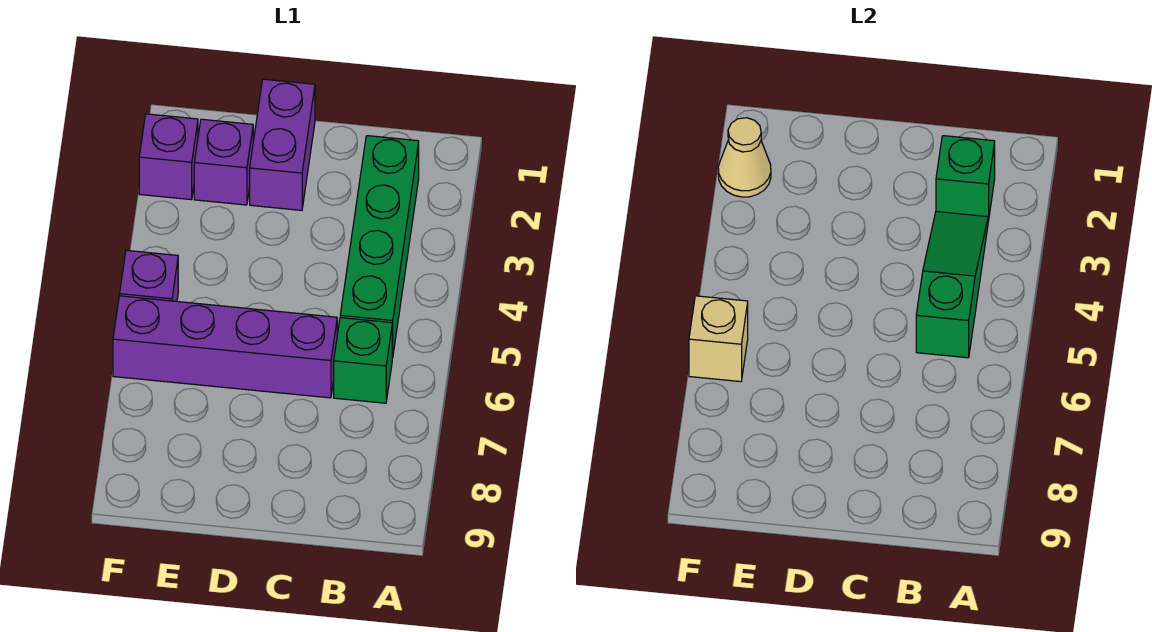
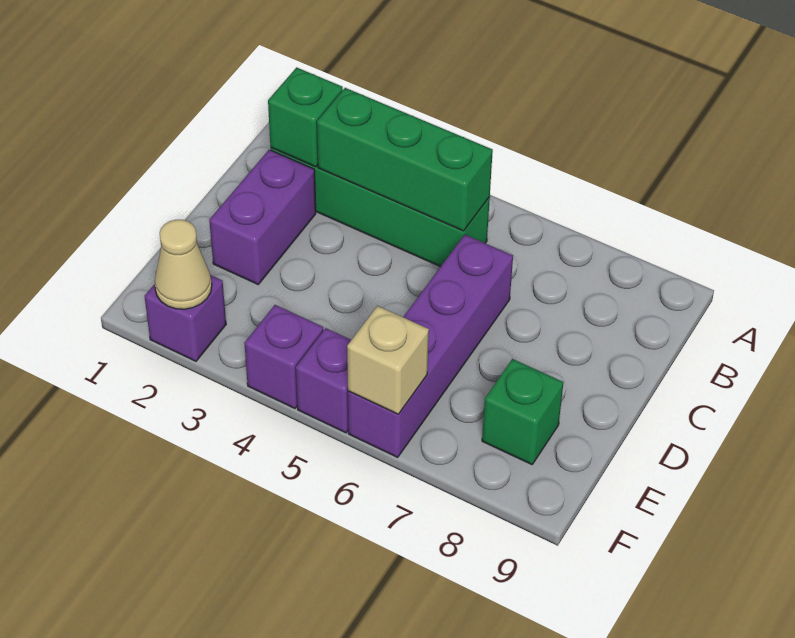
green 1x3 slope [916,212,988,358] -> green 1x3 brick [317,88,493,231]
green 1x1 brick [334,318,393,403] -> green 1x1 brick moved to [482,359,563,464]
purple 1x2 brick [250,79,315,210] -> purple 1x2 brick turned to [209,150,316,284]
purple 1x1 brick [194,119,253,205] -> purple 1x1 brick moved to [244,305,323,408]

